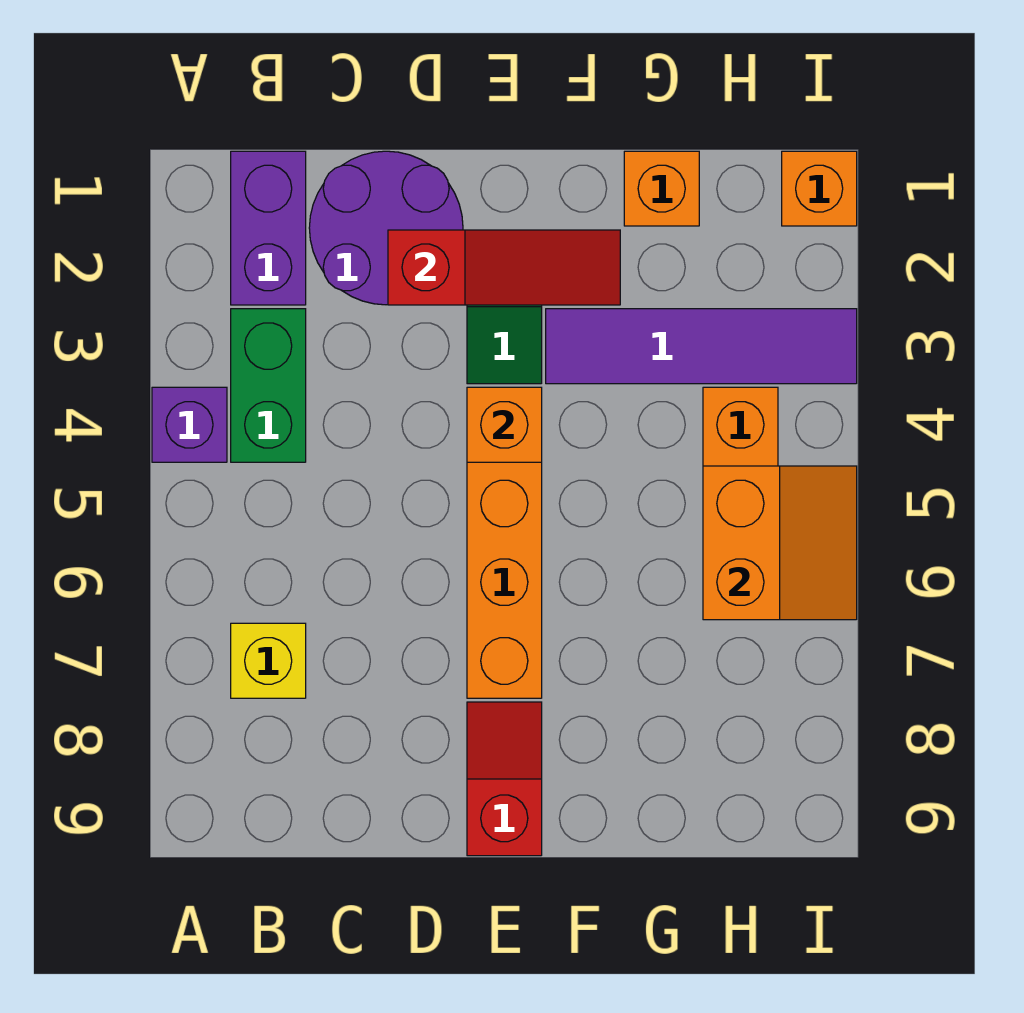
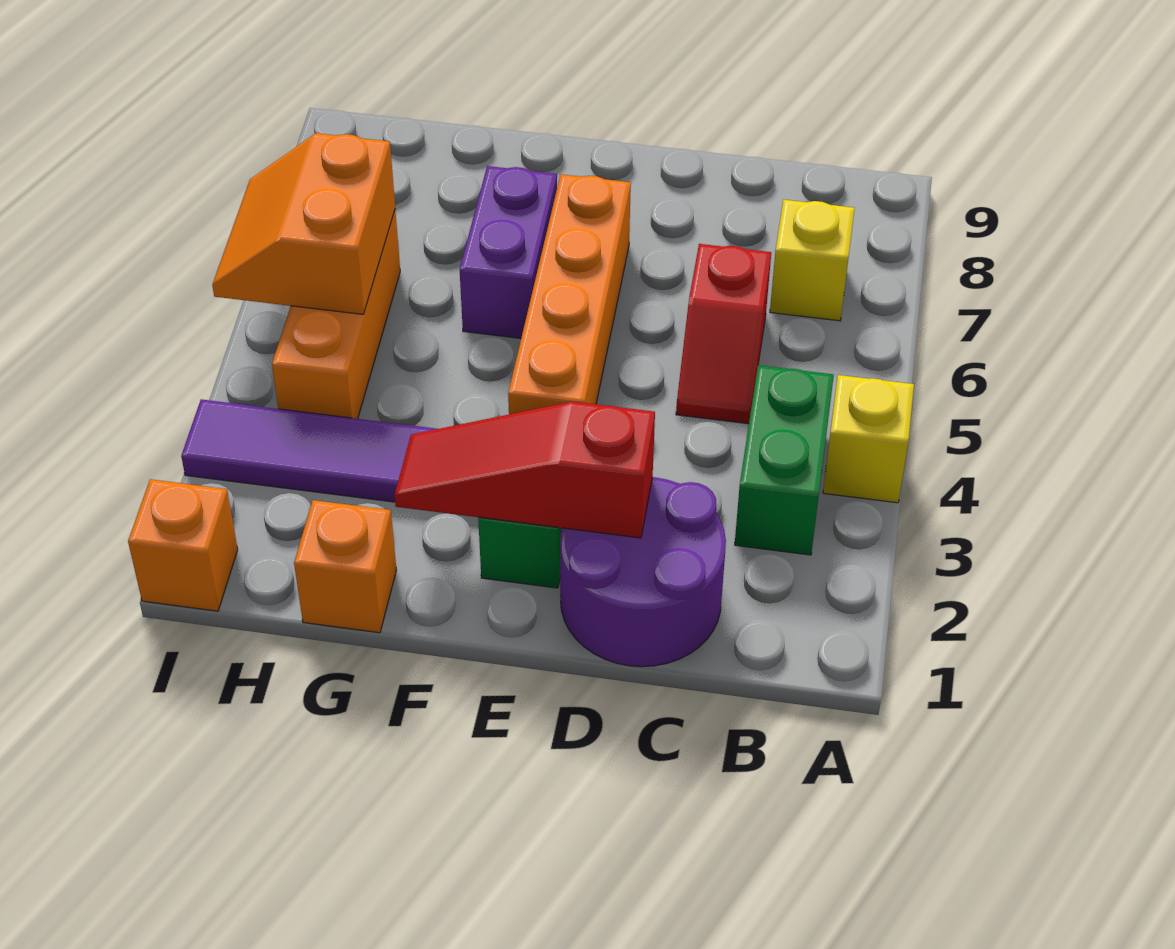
purple 1x1 brick [152,387,227,462] -> yellow 1x1 brick [823,375,914,503]
purple 1x2 brick [231,151,306,305] -> purple 1x2 brick moved to [460,166,557,338]
orange 1x1 brick [467,387,542,462] -> none
red 1x2 slope [467,702,542,856] -> red 1x2 slope moved to [676,244,771,424]

